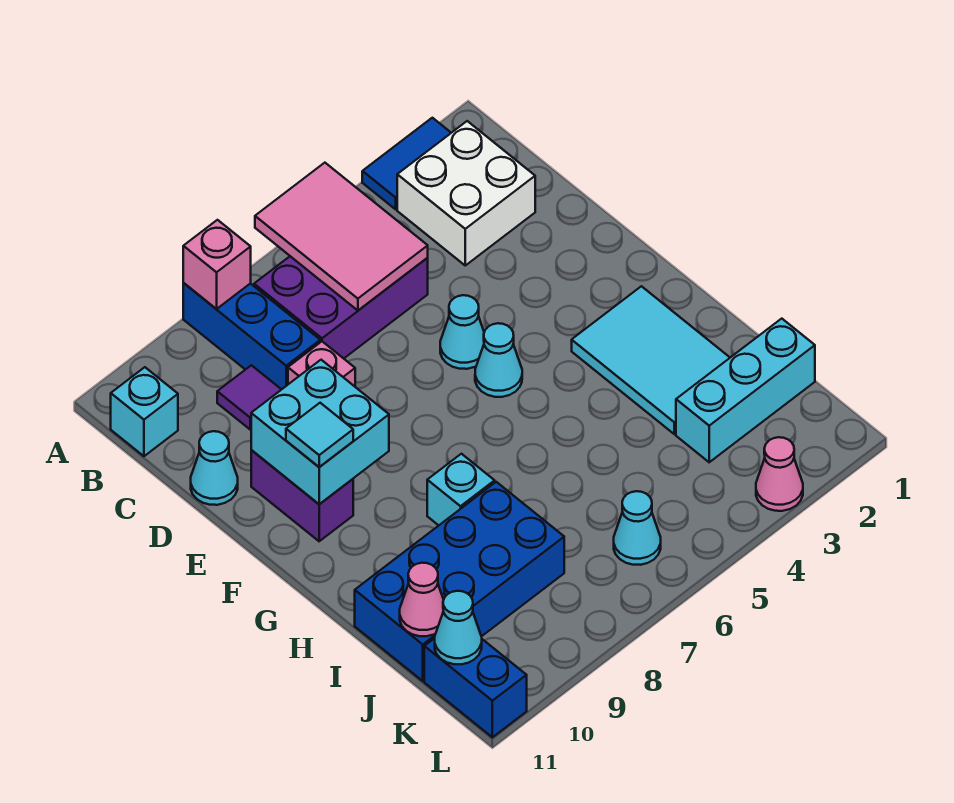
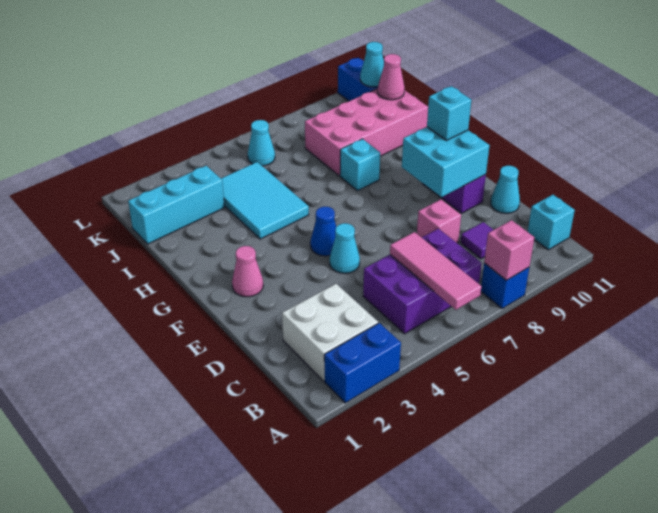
blue 1x2 tile [362,118,451,209] -> blue 1x2 brick [324,323,401,403]
pink 2x3 tile [255,163,428,310] -> pink 1x3 tile [390,232,481,310]
blue 1x3 brick [183,283,320,389] -> blue 1x1 brick [481,263,529,309]
cyan 1x1 cone [475,323,522,397] -> blue 1x1 cone [310,207,336,256]
cyan 1x1 tile [286,403,353,467] -> cyan 1x1 brick [427,86,471,140]
cyan 2x3 tile [572,286,730,434] -> cyan 2x3 tile moved to [221,162,309,239]
blue 2x4 brick [355,482,564,681] -> pink 2x4 brick [305,89,428,176]
pink 1x1 cone [756,437,803,511] -> pink 1x1 cone moved to [232,246,263,297]

